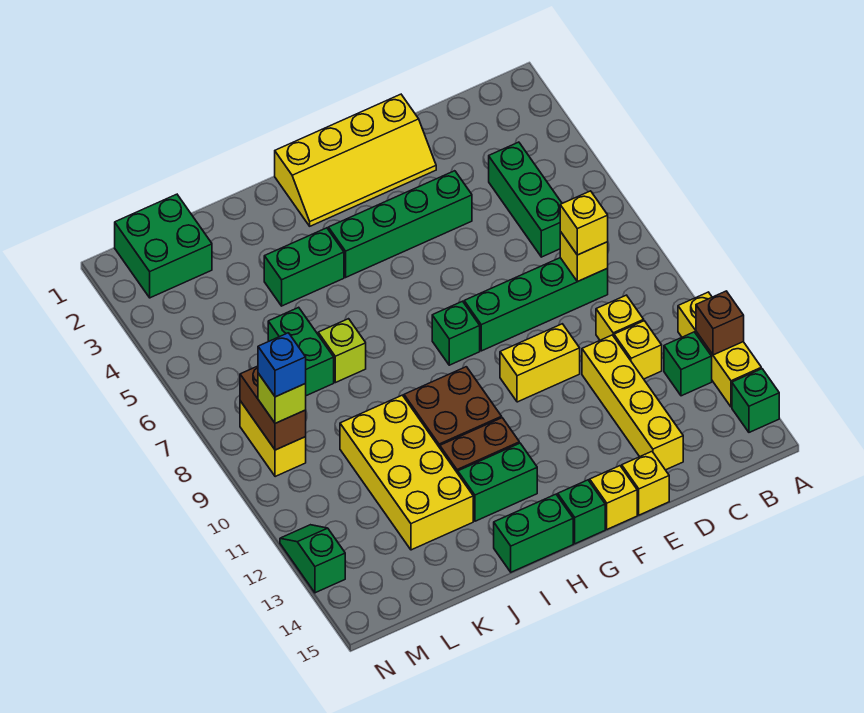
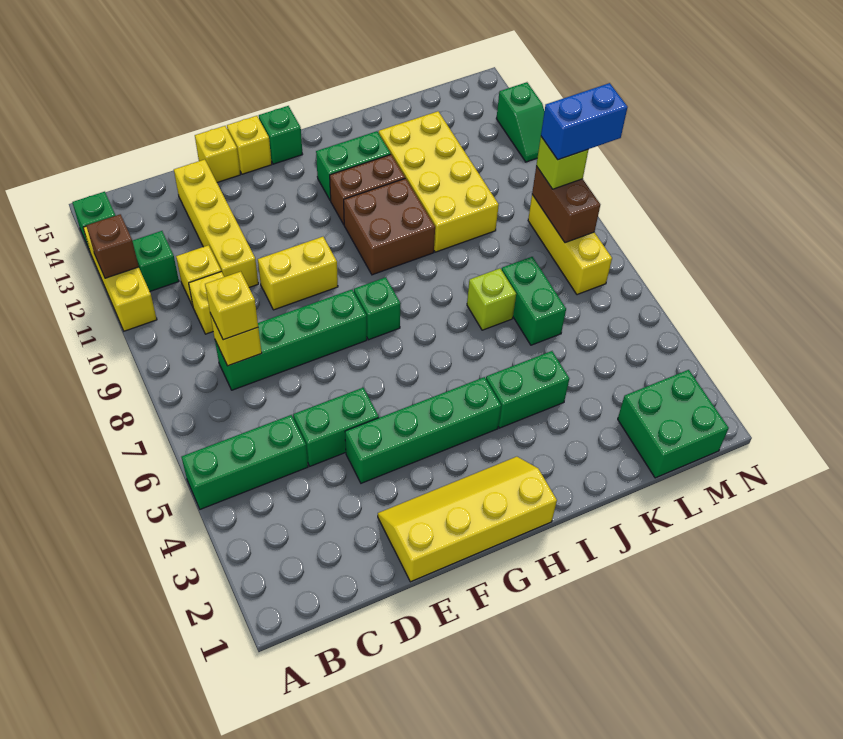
green 1x3 brick [489,142,562,257] -> green 1x3 brick turned to [182,415,308,509]
green 1x2 brick [494,494,573,572] -> green 1x2 brick moved to [293,388,379,466]
yellow 1x2 brick [240,401,306,477] -> yellow 1x3 brick [528,195,612,295]
blue 1x1 brick [258,333,306,397] -> blue 1x2 brick [541,83,628,160]

